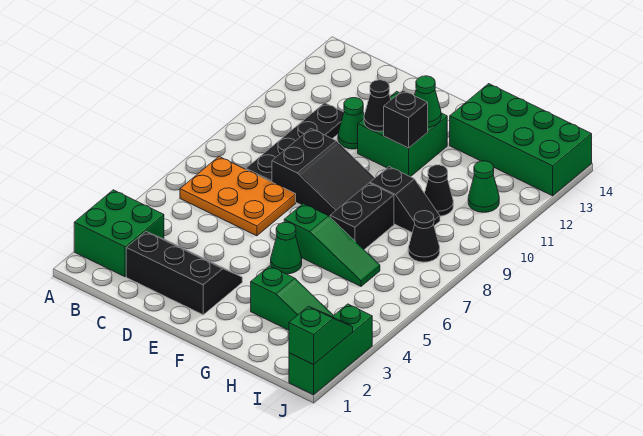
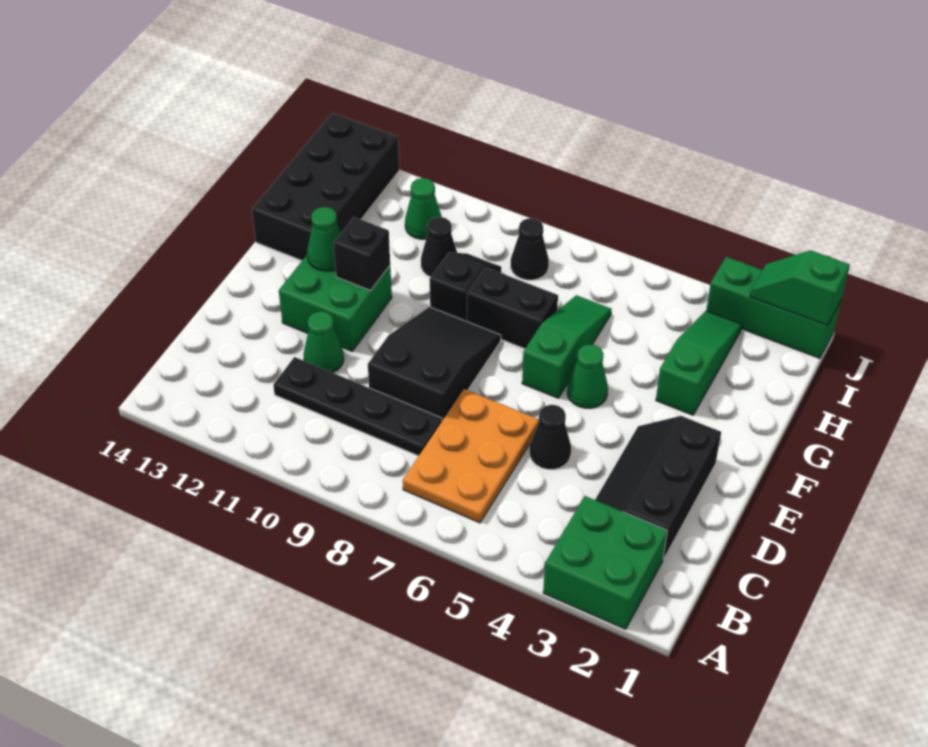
black 1x1 cone [364,80,391,131] -> black 1x1 cone moved to [530,405,571,469]
green 2x4 brick [450,84,592,196] -> black 2x4 brick [252,113,399,260]

